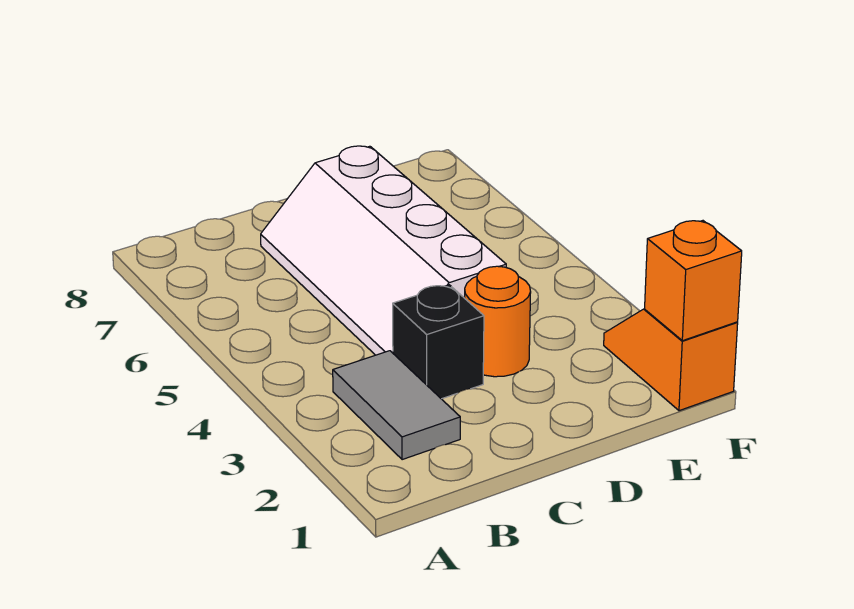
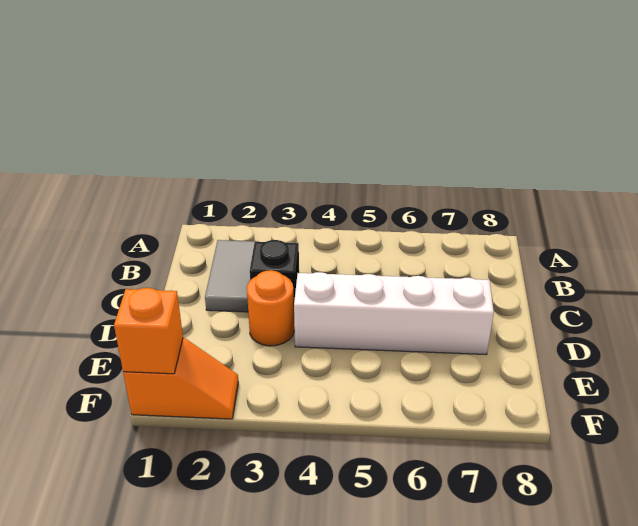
grey 1x2 tile [333,351,460,460] -> grey 1x2 tile turned to [205,240,258,312]

